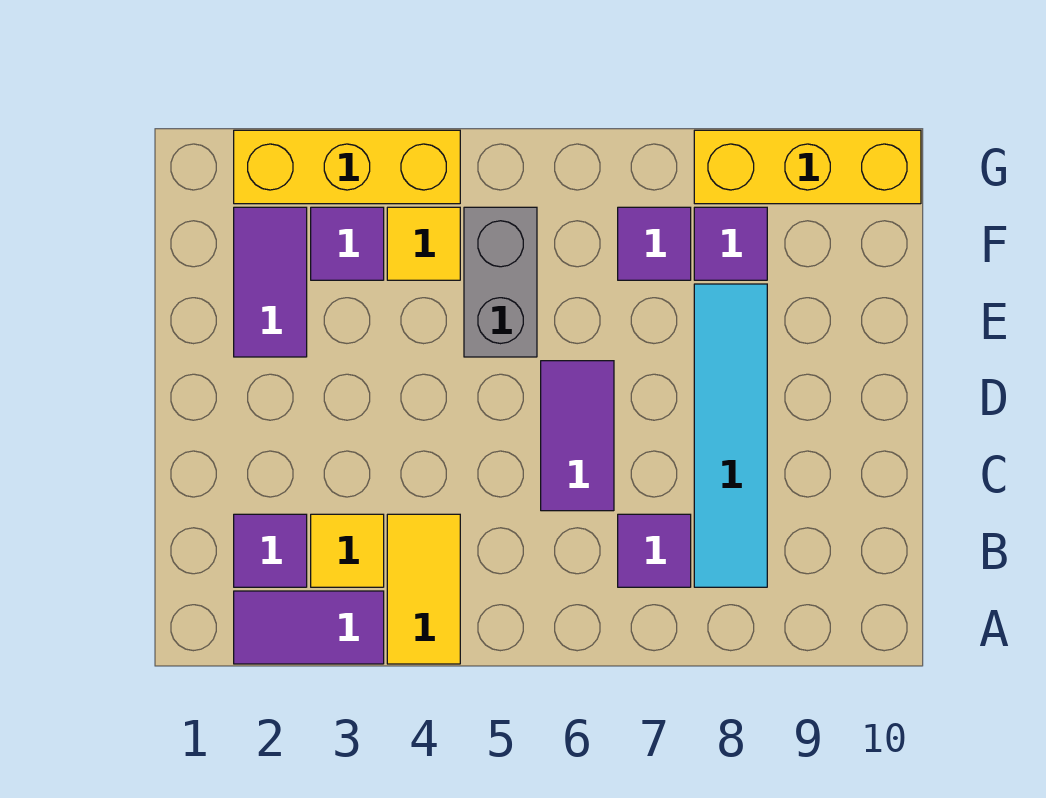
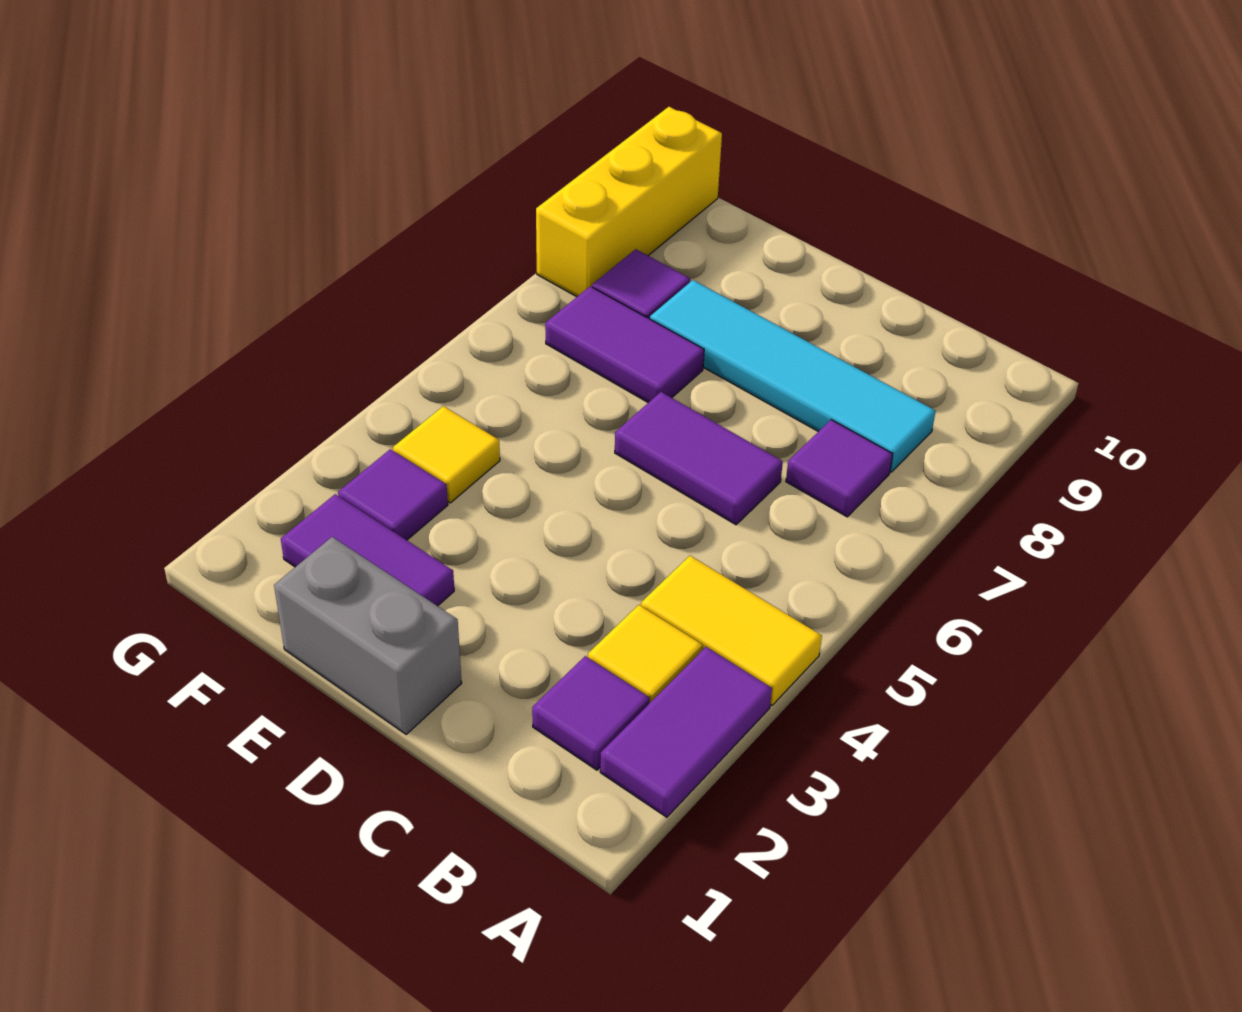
grey 1x2 brick [464,207,537,357] -> grey 1x2 brick moved to [274,537,462,734]
purple 1x1 tile [618,207,691,280] -> purple 1x2 tile [545,286,704,403]
yellow 1x3 brick [234,130,460,204] -> none

